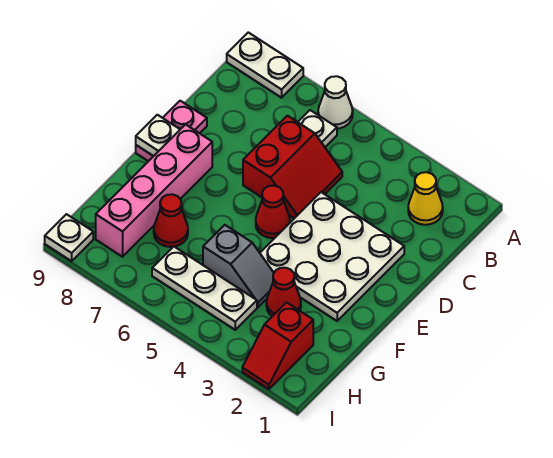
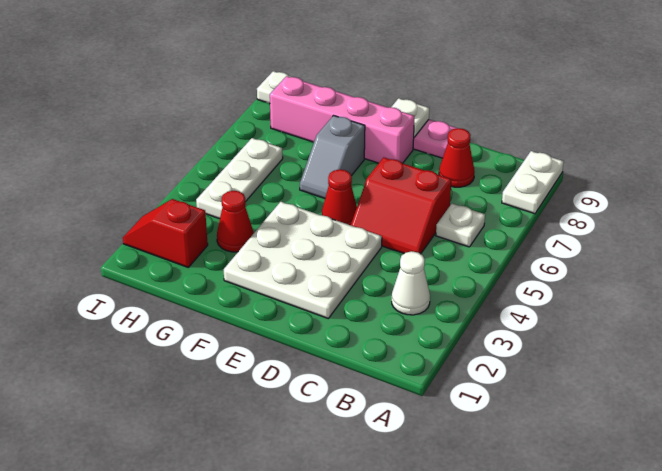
white 1x1 cone [318,76,353,129] -> white 1x1 cone moved to [392,251,430,315]
yellow 1x1 cone [408,172,443,225] -> none
grey 1x2 slope [203,225,274,307] -> grey 1x2 slope moved to [300,116,365,198]
red 1x1 cone [154,194,188,247] -> red 1x1 cone moved to [439,128,475,187]

